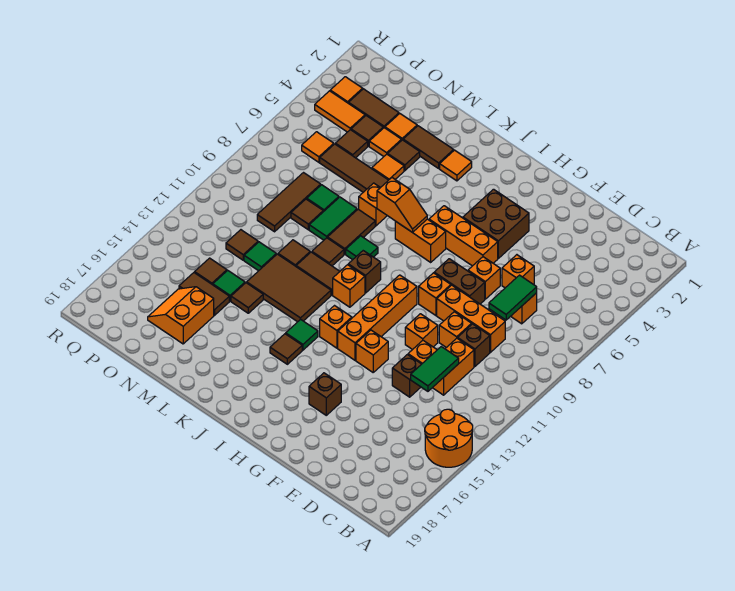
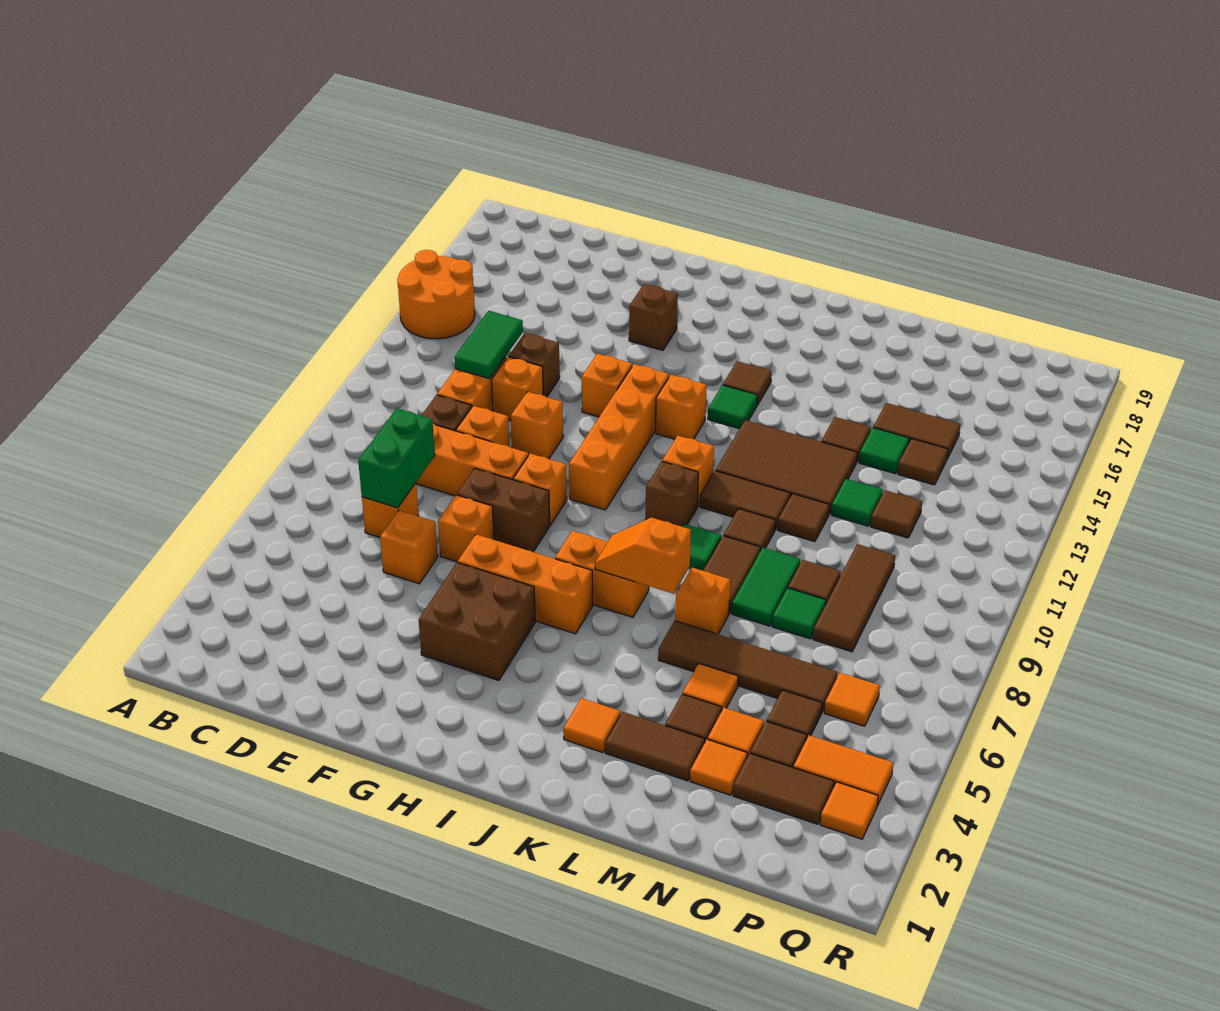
green 1x2 tile [489,275,537,320] -> green 1x2 brick [358,408,435,508]
orange 2x2 slope [148,287,214,344] -> none

